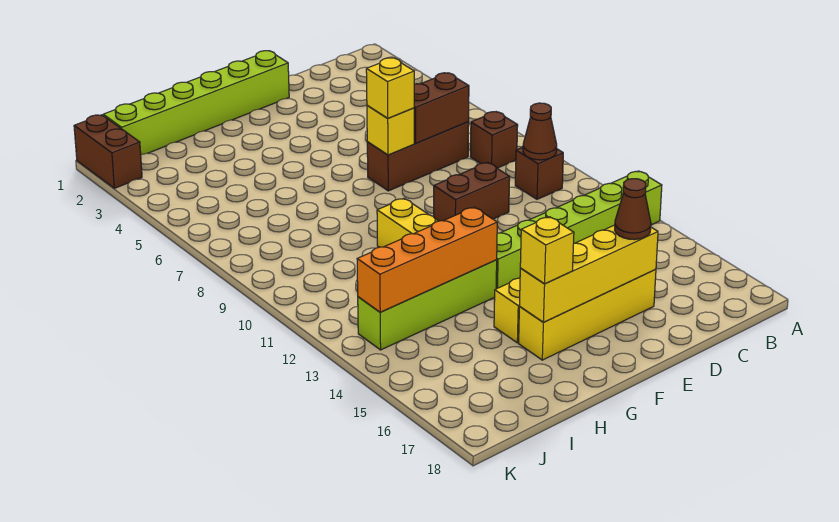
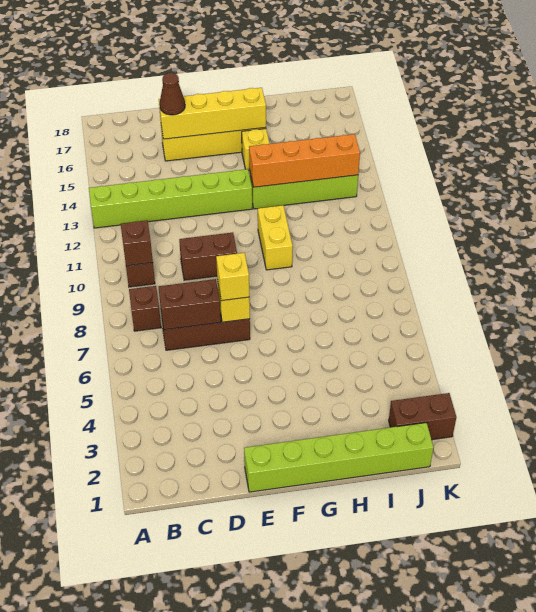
brown 1x1 cone [523,103,557,160] -> brown 1x1 brick [121,220,153,266]
yellow 1x1 brick [520,217,574,284] -> none
brown 1x2 brick [74,115,142,188] -> brown 1x2 brick turned to [389,393,456,440]

